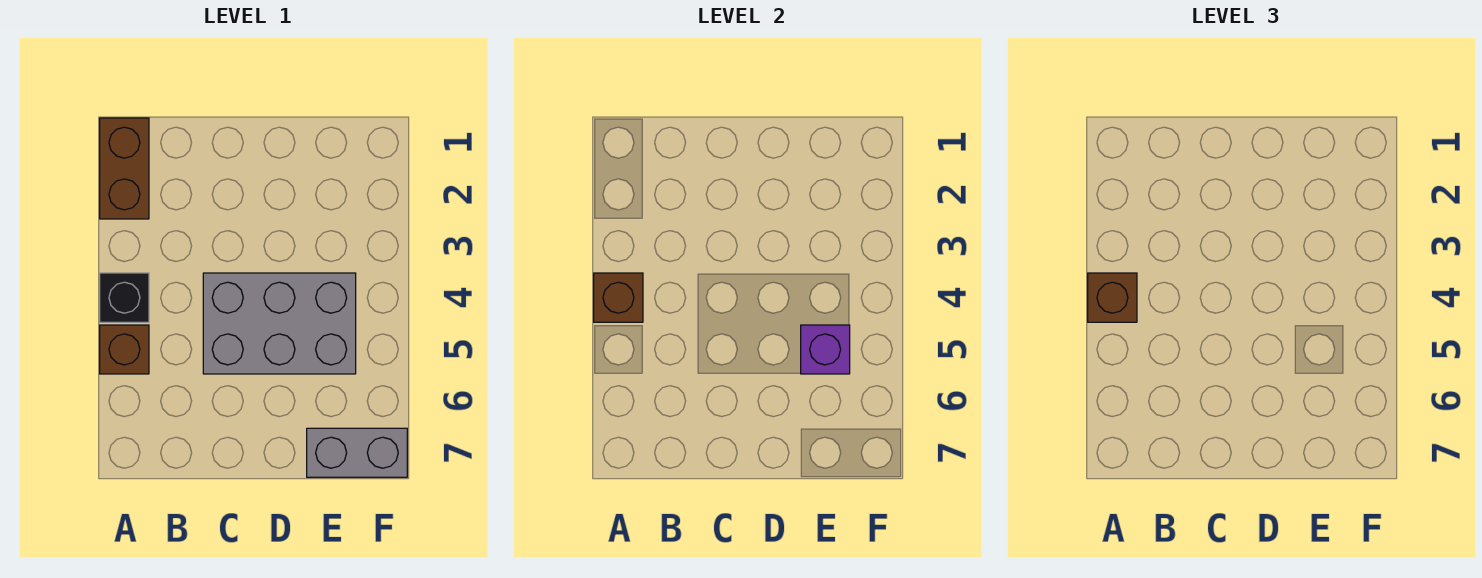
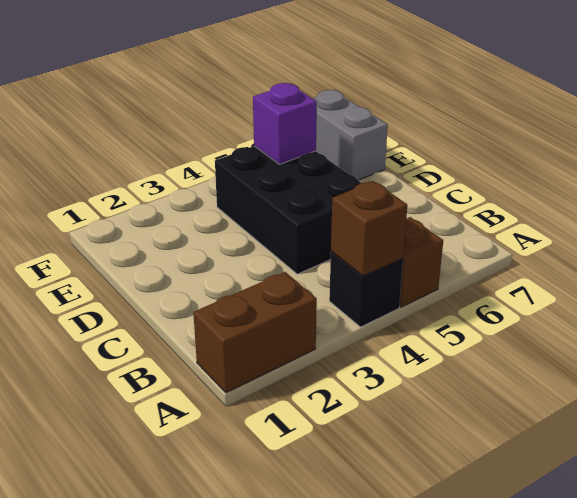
brown 1x1 brick [1088,273,1137,322] -> none
grey 2x3 brick [203,273,356,374] -> black 2x3 brick [215,146,361,274]

